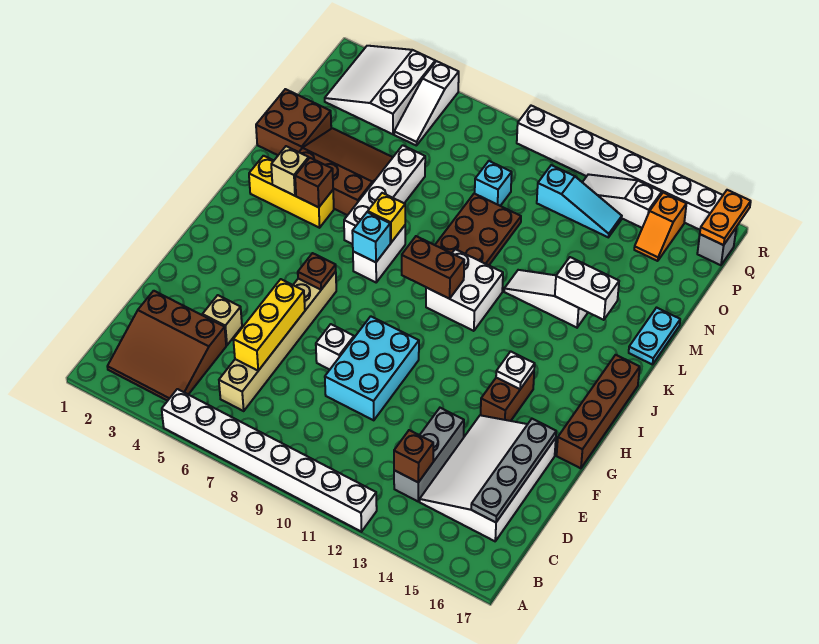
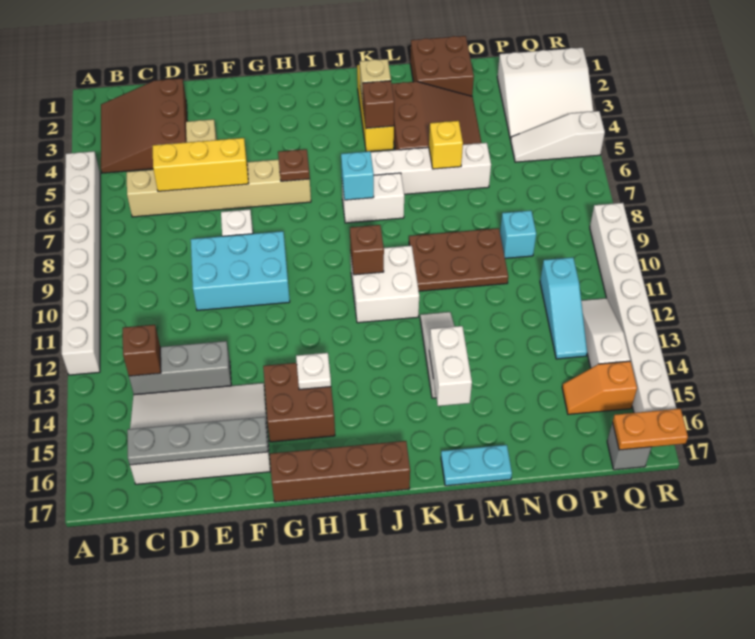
brown 1x2 brick [481,371,534,421] -> brown 2x2 brick [263,363,335,442]
brown 1x2 brick [402,236,464,299] -> brown 1x1 brick [350,225,384,275]
yellow 1x1 brick [368,193,405,243] -> yellow 1x1 brick moved to [429,121,463,169]
white 3x3 slope [325,46,435,134] -> white 3x3 slope turned to [497,48,593,140]

